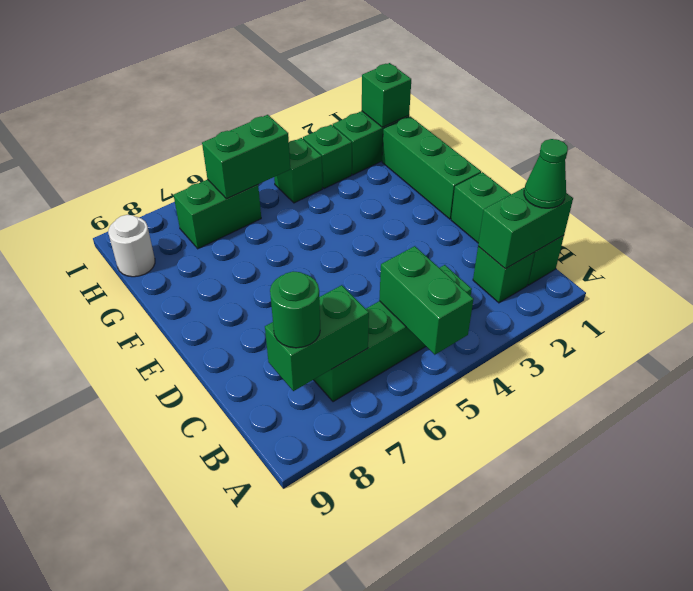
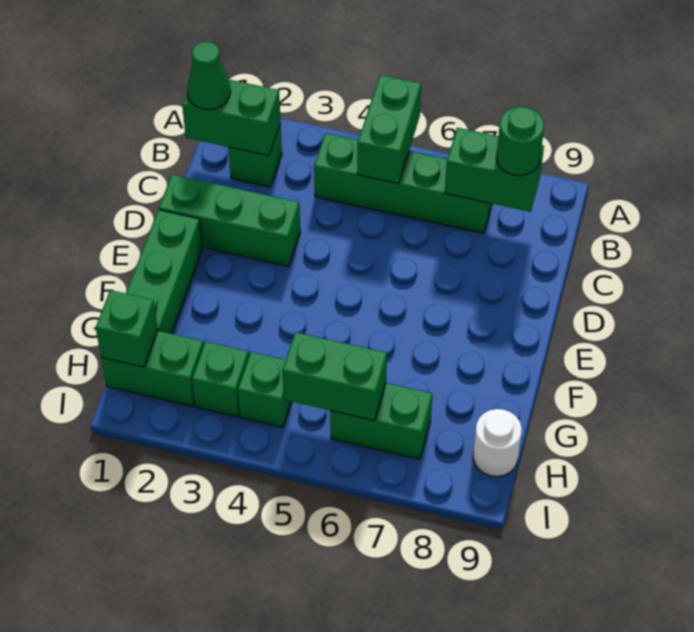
green 1x3 brick [451,172,564,285] -> green 1x3 brick turned to [159,174,300,267]

